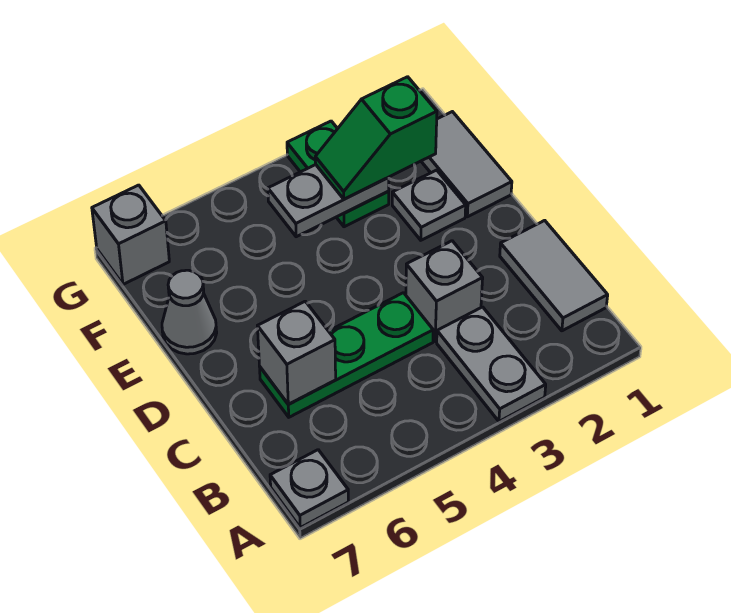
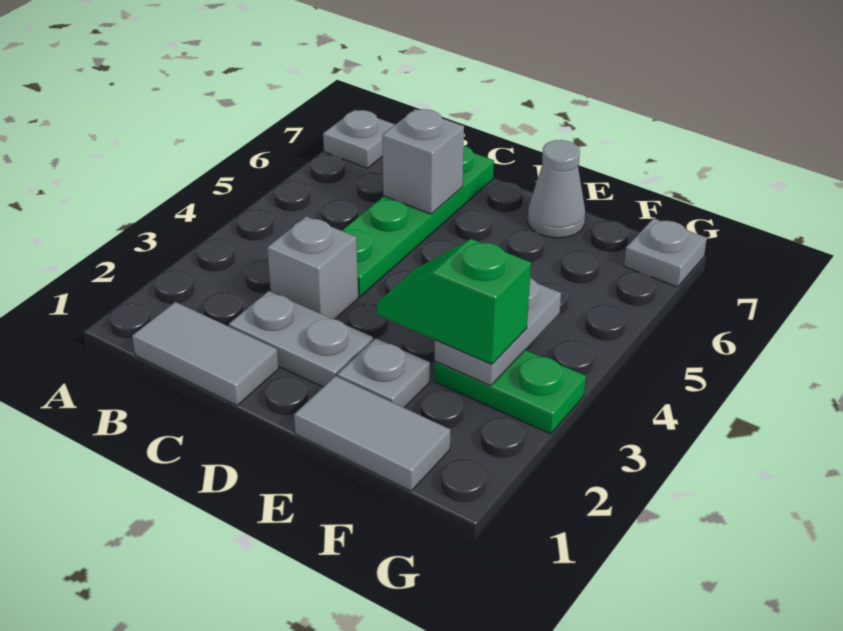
grey 1x2 plate [437,307,546,421] -> grey 1x2 plate moved to [229,291,373,387]
green 1x3 plate [260,293,433,417] -> green 1x4 plate [342,146,494,297]
green 1x2 slope [315,77,437,199] -> green 1x2 slope turned to [377,239,531,364]
grey 1x1 brick [92,185,169,284] -> grey 1x1 plate [624,218,707,287]

